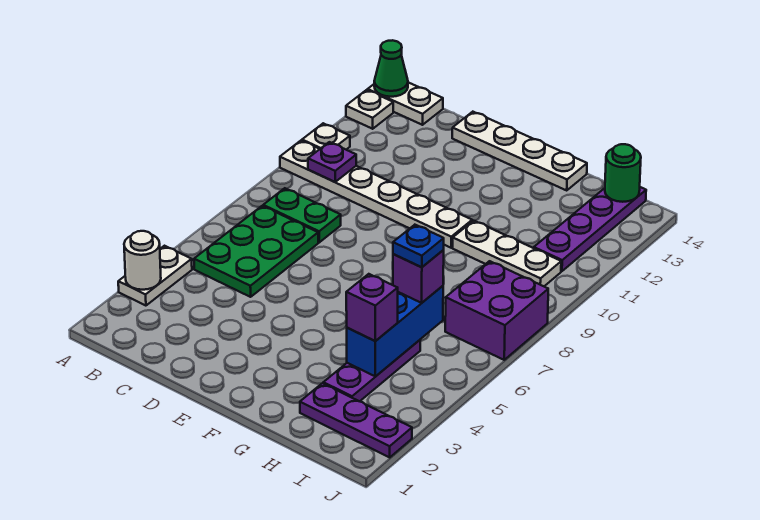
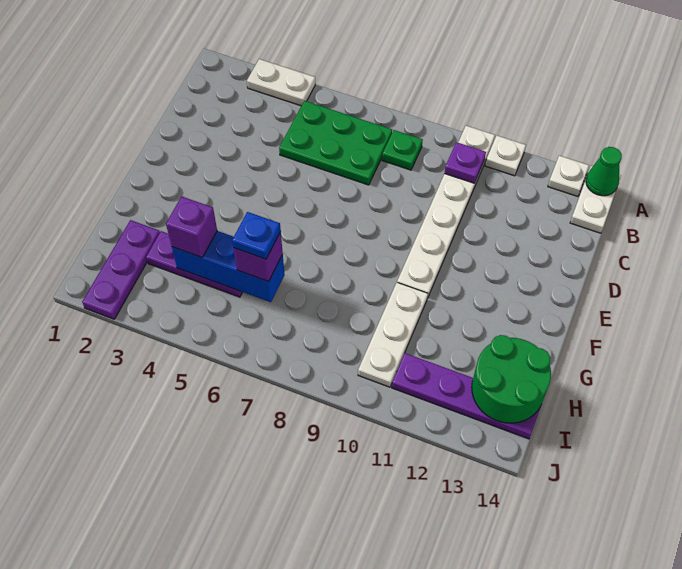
white 1x1 round brick [124,231,161,290] -> none
green 1x2 plate [263,188,341,242] -> green 1x1 plate [382,130,423,170]
white 1x4 plate [452,112,587,190] -> none
purple 2x2 brick [445,261,548,360] -> none
green 1x1 round brick [605,144,641,202] -> green 2x2 round brick [472,335,551,423]

